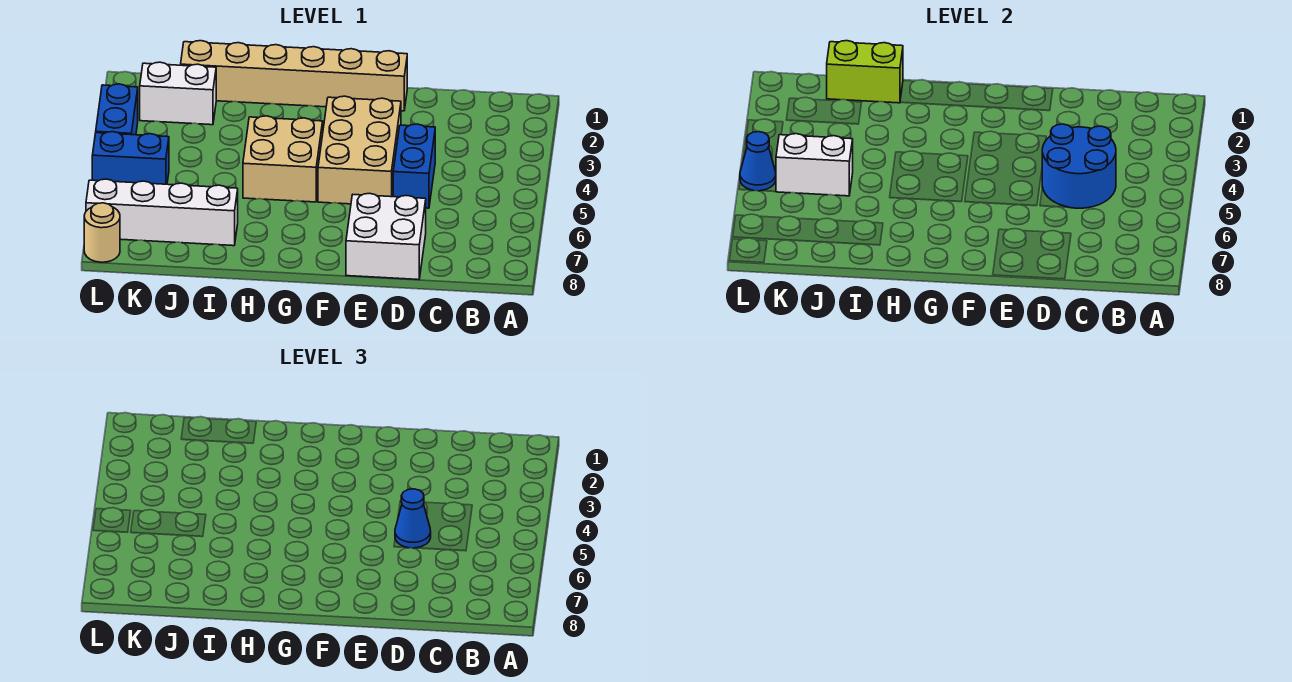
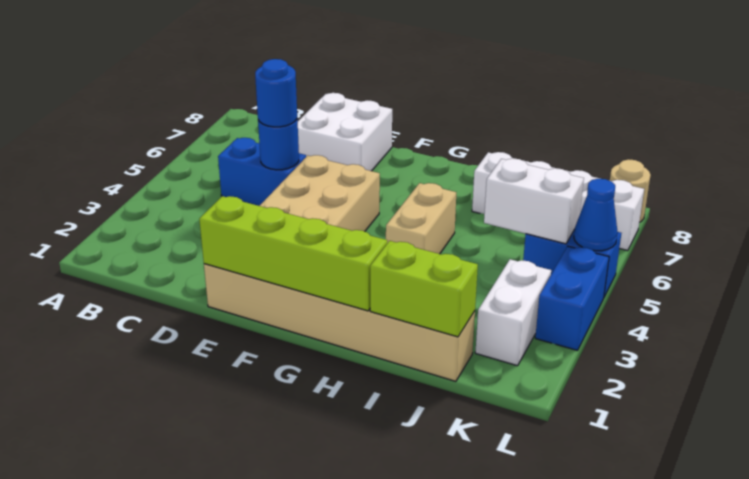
blue 2x2 round brick [1042,124,1116,208] -> blue 1x1 round brick [258,119,299,170]
blue 1x2 brick [393,124,435,208] -> blue 1x2 brick turned to [218,138,306,206]
blue 1x1 cone [395,489,431,548] -> blue 1x1 round brick [255,59,297,127]
none -> lime 1x4 brick [199,196,387,311]
tan 2x2 brick [243,116,323,202] -> tan 1x2 brick [386,183,456,254]
white 1x2 brick [140,62,216,125] -> white 1x2 brick turned to [475,259,551,366]

